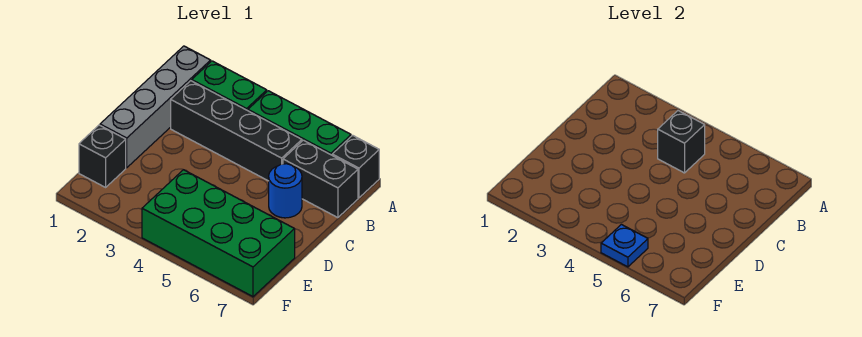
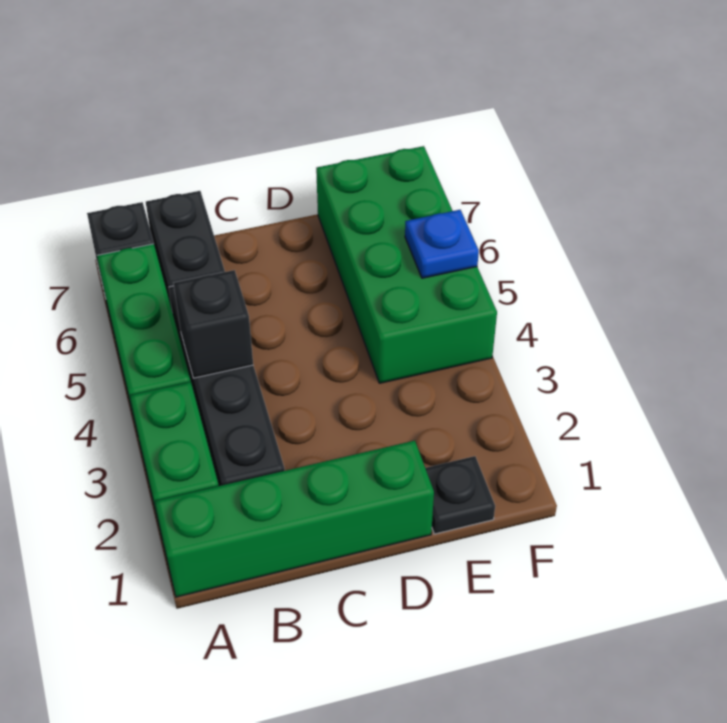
grey 1x4 brick [100,46,211,168] -> green 1x4 brick [155,441,434,597]
blue 1x1 round brick [269,164,302,218] -> none
black 1x1 brick [79,125,126,187] -> black 1x1 plate [425,456,495,534]

